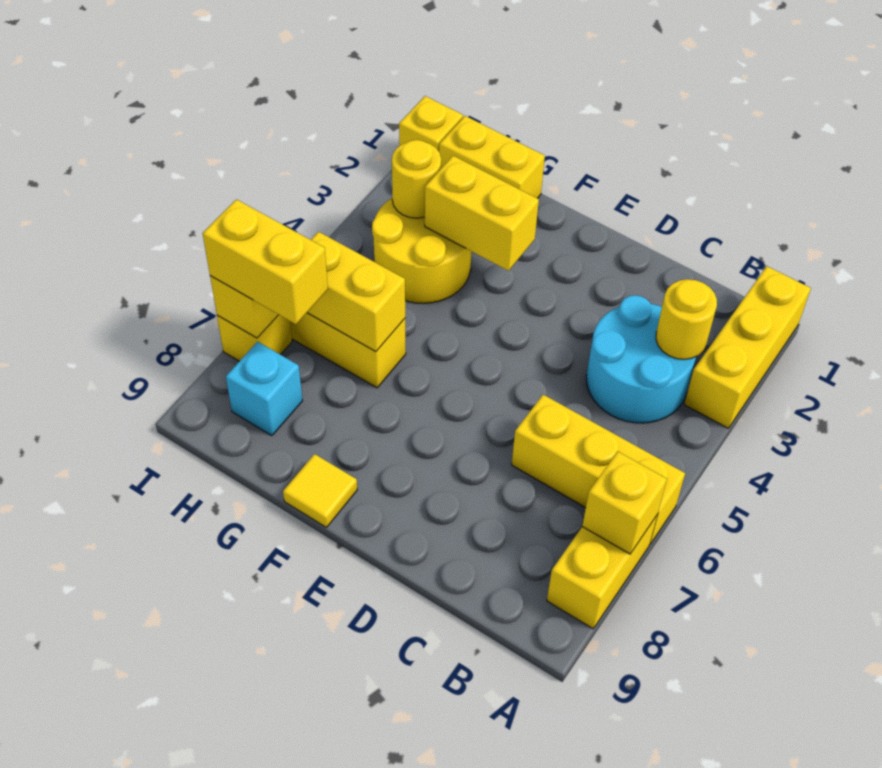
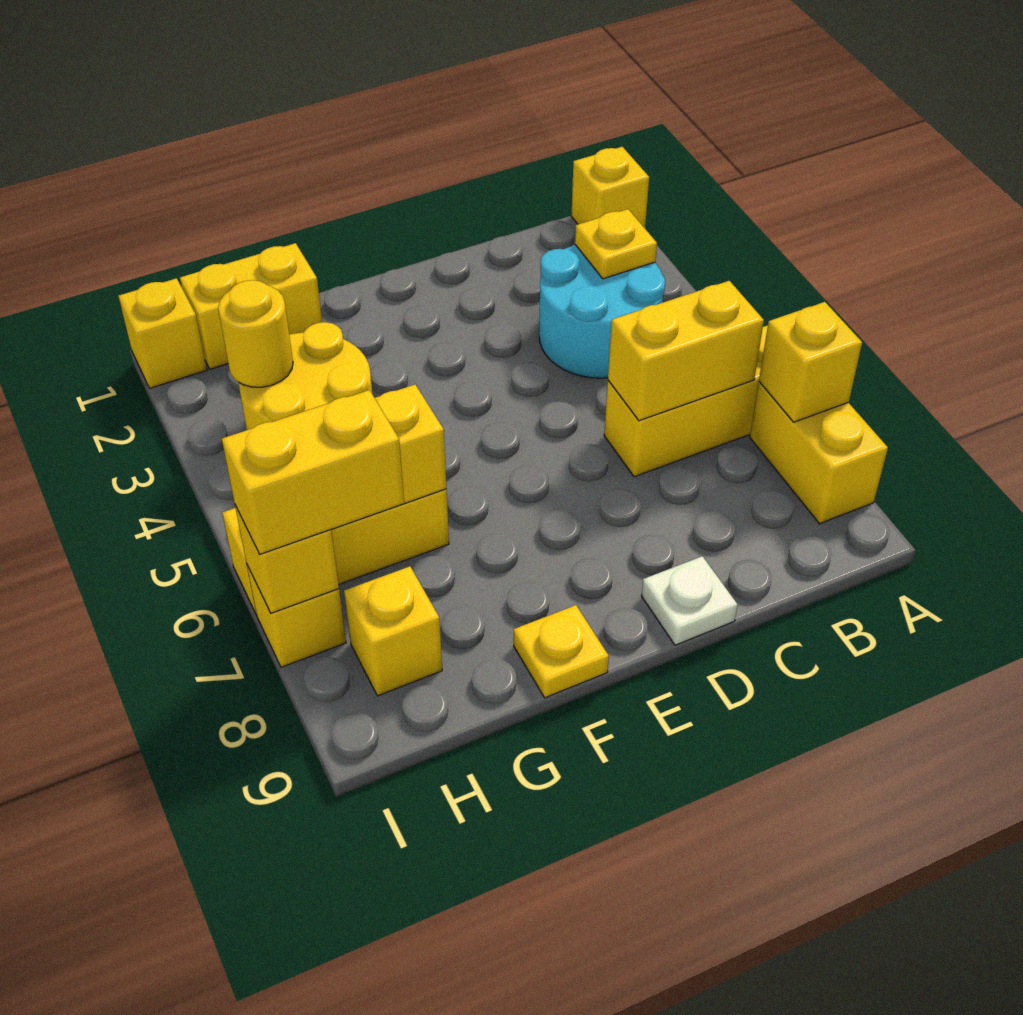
yellow 1x3 brick [684,266,811,428] -> yellow 1x1 brick [571,147,649,228]
yellow 1x1 round brick [656,279,717,359] -> yellow 1x1 plate [575,209,657,279]
none -> white 1x1 plate [642,556,738,645]
yellow 1x2 brick [425,156,539,271] -> yellow 1x2 brick moved to [608,281,764,421]
yellow 1x1 tile [283,454,357,527] -> yellow 1x1 plate [514,605,609,698]
cyan 1x1 brick [226,342,302,436] -> yellow 1x1 brick [344,566,442,696]

